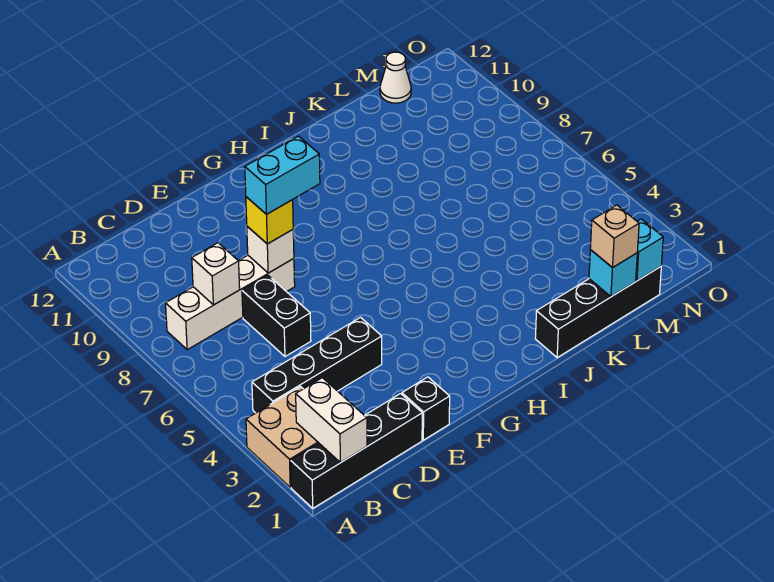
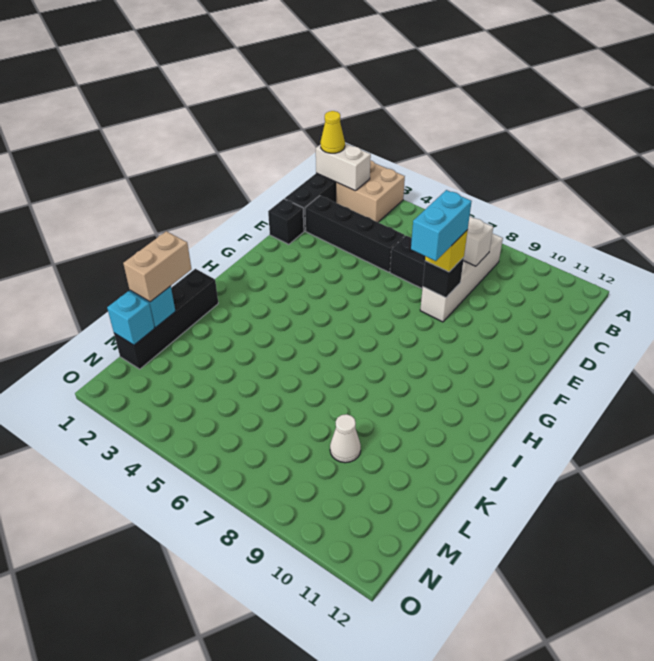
none -> yellow 1x1 cone [320,111,345,153]
black 1x4 brick [252,318,382,413] -> black 1x4 brick turned to [305,196,405,272]
white 1x1 brick [247,226,294,273] -> black 1x1 brick [423,257,464,298]
tan 1x1 brick [590,205,639,268] -> tan 1x2 brick [123,231,191,302]
white 1x1 cone [380,52,411,103] -> white 1x1 cone moved to [330,414,361,463]

